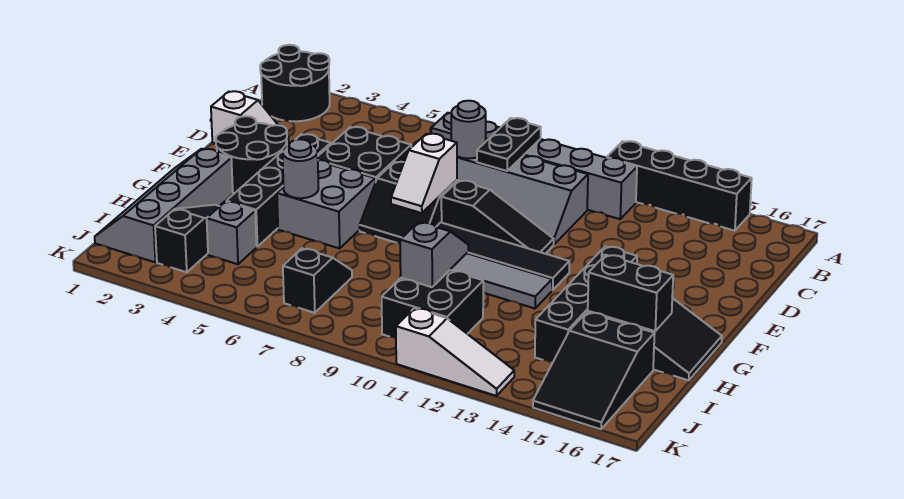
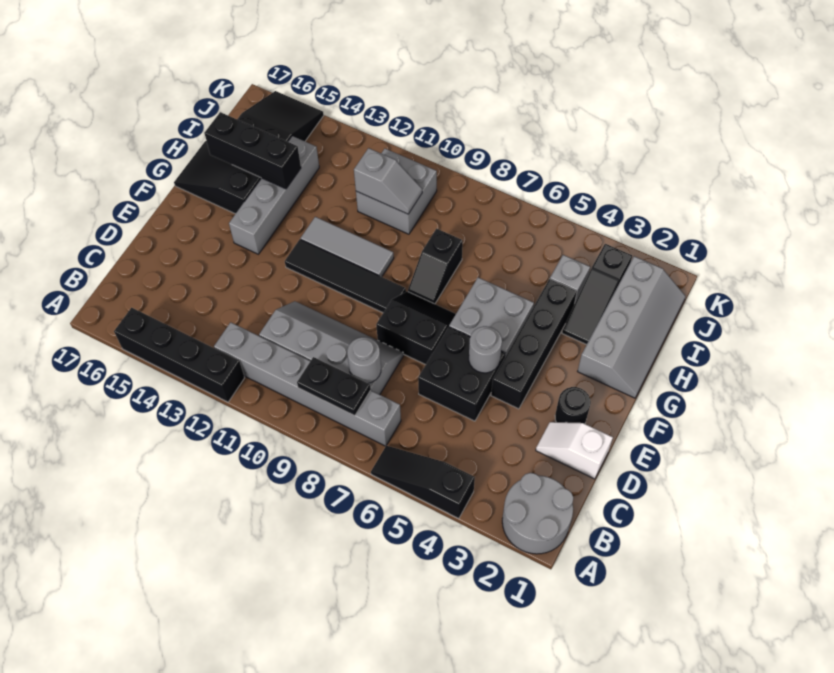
black 2x2 round brick [260,45,330,121] -> grey 2x2 round brick [502,473,573,554]
black 1x2 plate [477,118,541,171] -> black 1x2 plate turned to [297,357,371,416]
black 2x2 round brick [216,116,287,193] -> black 1x1 round brick [555,387,591,424]
white 1x2 slope [391,134,457,213] -> none
black 1x3 slope [441,180,554,254] -> black 1x3 slope moved to [371,446,475,519]
black 1x4 brick [535,246,637,363] -> grey 1x4 brick [229,136,319,254]
grey 1x1 round brick [283,139,318,198] -> grey 1x1 round brick moved to [469,326,502,373]
grey 1x2 slope [400,222,468,287] -> grey 1x2 slope turned to [354,148,422,214]
black 1x2 brick [588,255,673,331] -> black 1x3 brick [204,112,301,189]
black 1x2 slope [283,248,352,313] -> black 1x2 slope moved to [408,229,463,304]
black 2x2 brick [382,270,483,338] -> grey 2x2 brick [356,149,437,234]
white 1x3 slope [396,308,514,396] -> none

